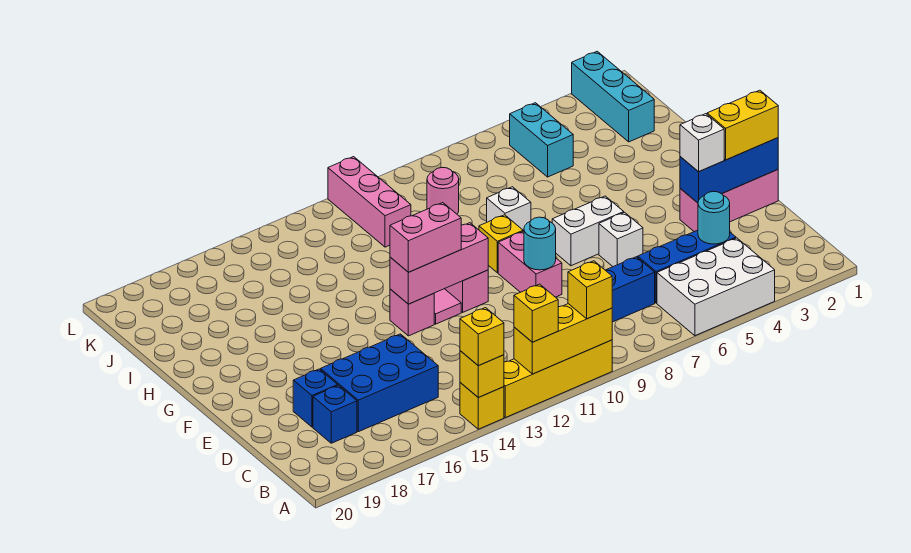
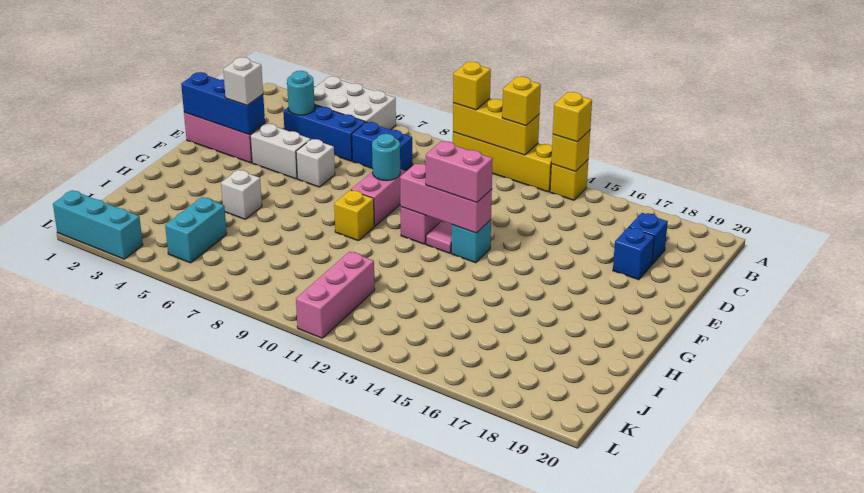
blue 2x3 brick [321,334,438,432] -> none
yellow 1x2 brick [707,90,778,160] -> none
white 1x2 brick [552,196,624,266] -> white 1x2 brick moved to [250,124,311,179]
pink 1x1 brick [390,289,434,336] -> cyan 1x1 brick [451,220,491,263]
white 1x1 brick [487,187,531,231] -> white 1x1 brick moved to [221,170,262,219]
cyan 1x3 brick [572,51,654,142] -> cyan 1x3 brick turned to [53,190,143,259]
pink 1x1 round brick [427,168,459,214] -> none

